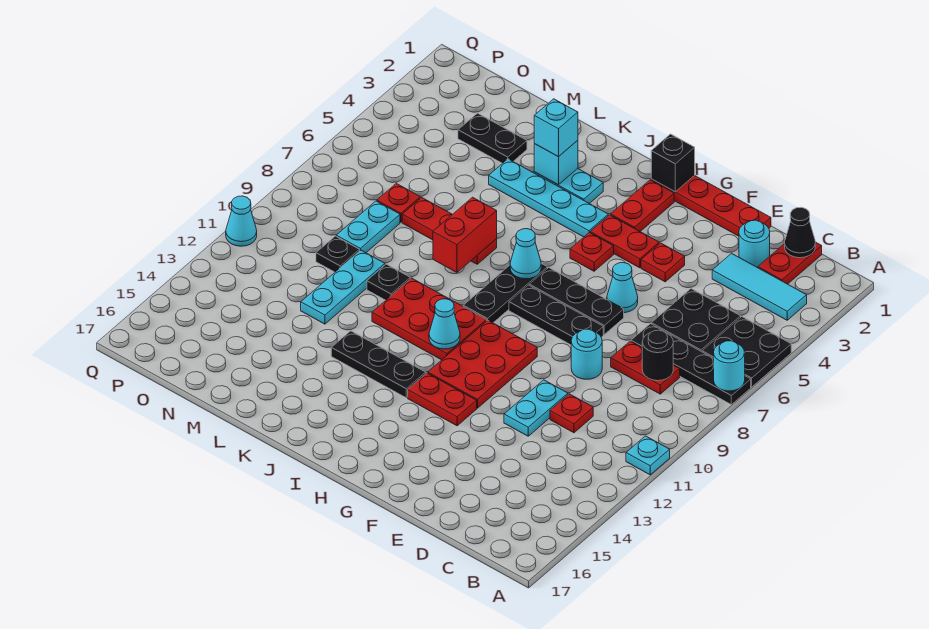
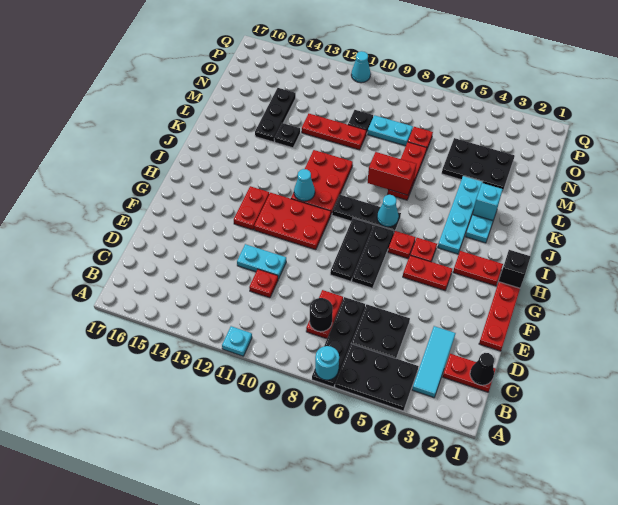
black 2x2 plate [702,317,791,387] -> black 2x3 plate [335,344,419,411]
cyan 1x1 round brick [739,220,770,268] -> none
cyan 1x1 round brick [571,329,602,379] -> none
red 1x1 plate [641,243,685,282] -> red 1x1 plate moved to [388,231,415,258]
cyan 1x1 cone [607,263,638,313] -> none
red 1x2 plate [590,215,659,268] -> red 1x2 plate turned to [403,255,452,290]
black 1x3 plate [331,331,426,398] -> black 1x3 plate moved to [255,88,296,142]
cyan 1x1 brick [534,99,578,157] -> none
black 1x1 plate [367,264,410,300] -> black 1x1 plate moved to [274,123,300,148]
black 1x2 plate [458,113,527,163] -> black 2x3 plate [442,138,514,192]
cyan 1x3 plate [301,250,385,324] -> red 1x3 plate [302,114,367,150]

